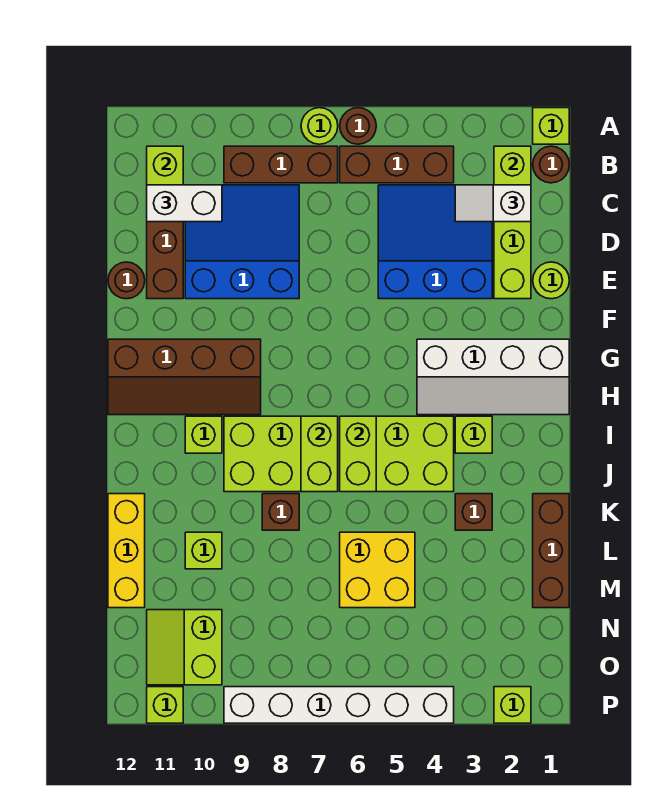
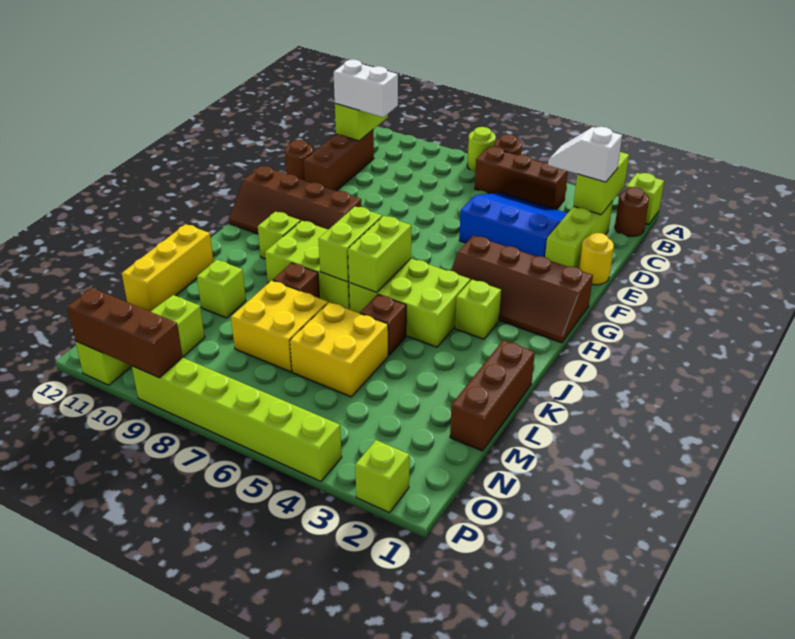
brown 1x3 brick [224,146,338,183] -> brown 1x3 brick moved to [67,288,183,378]
blue 3x3 slope [185,185,299,299] -> none
lime 1x1 round brick [533,262,569,299] -> yellow 1x1 round brick [579,233,614,285]
white 2x4 slope [417,339,569,415] -> brown 2x4 slope [451,236,593,343]
brown 1x1 brick [455,494,492,530] -> brown 1x1 brick moved to [360,294,406,355]
none -> yellow 2x2 brick [231,280,328,372]
white 1x6 brick [224,687,454,723] -> lime 1x6 brick [132,357,342,481]

